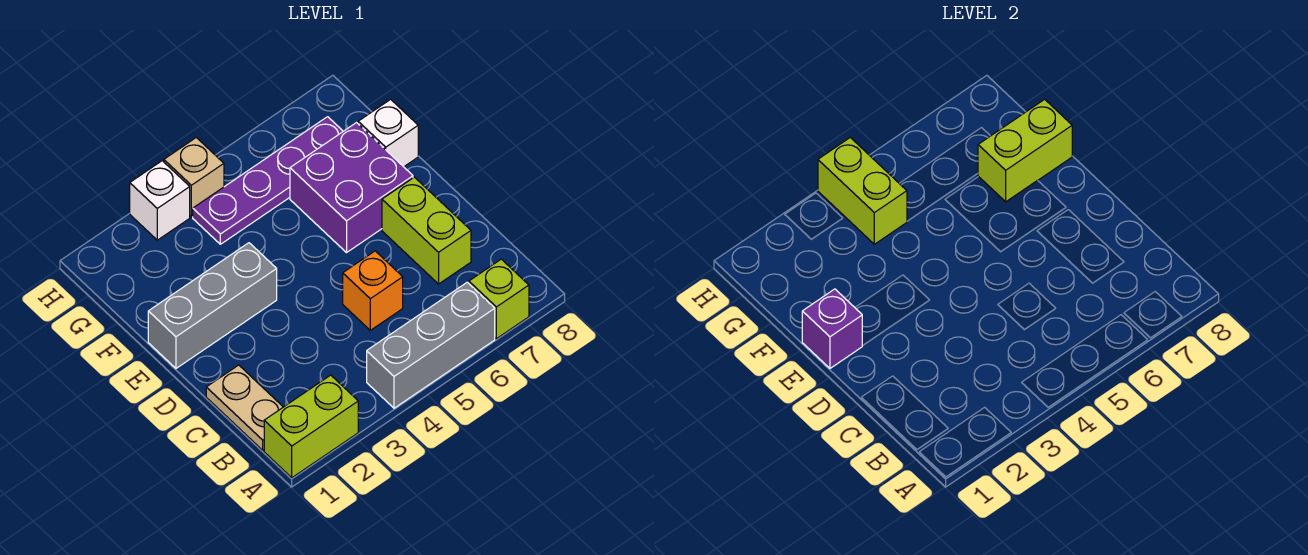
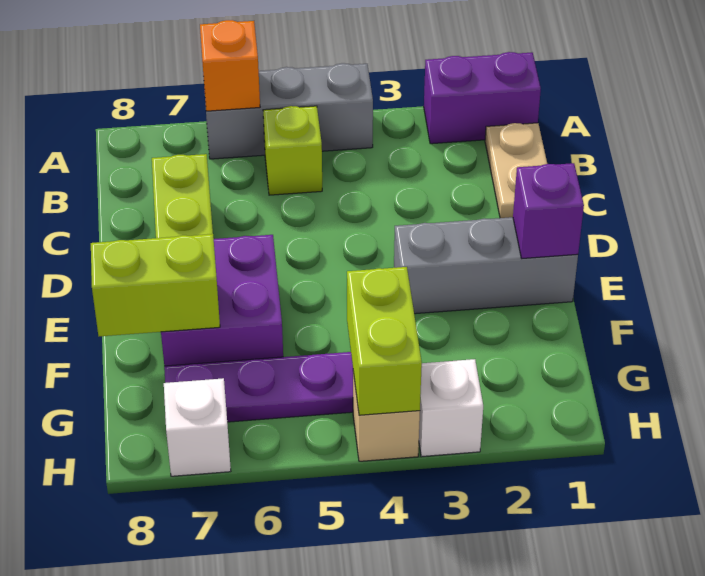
lime 1x2 brick [264,375,358,478] -> purple 1x2 brick [424,52,541,144]
lime 1x1 brick [469,259,529,339] -> lime 1x1 brick moved to [263,106,322,195]
orange 1x1 brick [343,251,403,330] -> orange 1x1 brick moved to [200,20,260,111]
white 1x1 brick [358,99,418,167] -> white 1x1 brick moved to [164,378,231,476]

